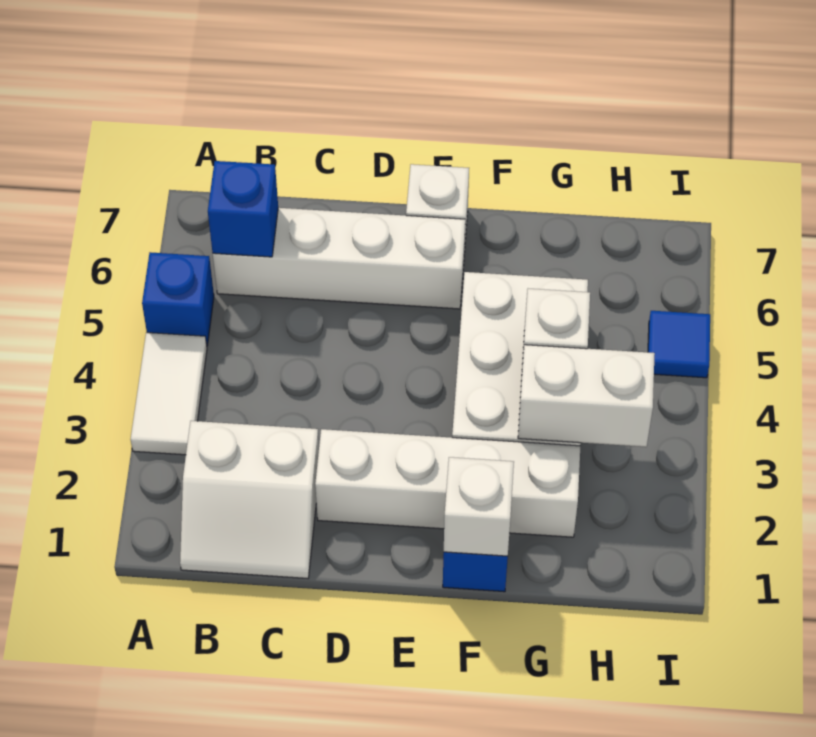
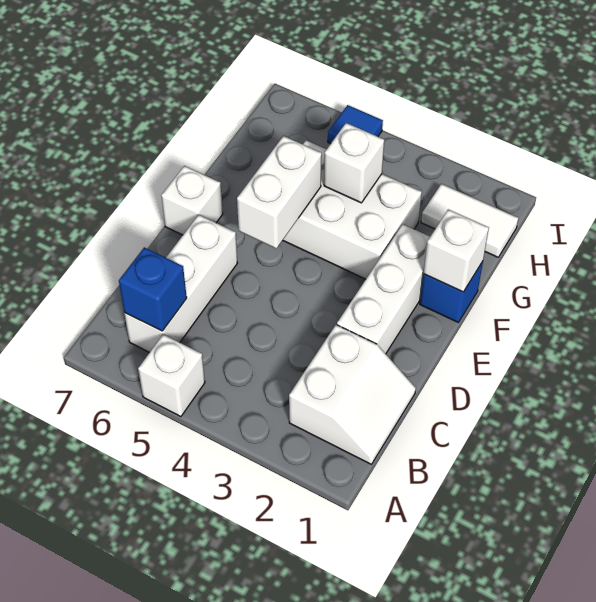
white 1x2 tile [131,332,207,455] -> white 1x2 tile moved to [421,184,518,257]
blue 1x1 brick [142,252,214,345] -> white 1x1 brick [138,334,205,417]
white 1x4 brick [213,208,465,309] -> white 1x3 brick [124,215,237,353]
white 1x4 brick [315,429,580,537] -> white 1x3 brick [337,224,430,354]
white 1x2 brick [518,345,655,447] -> white 1x2 brick moved to [237,136,322,249]

